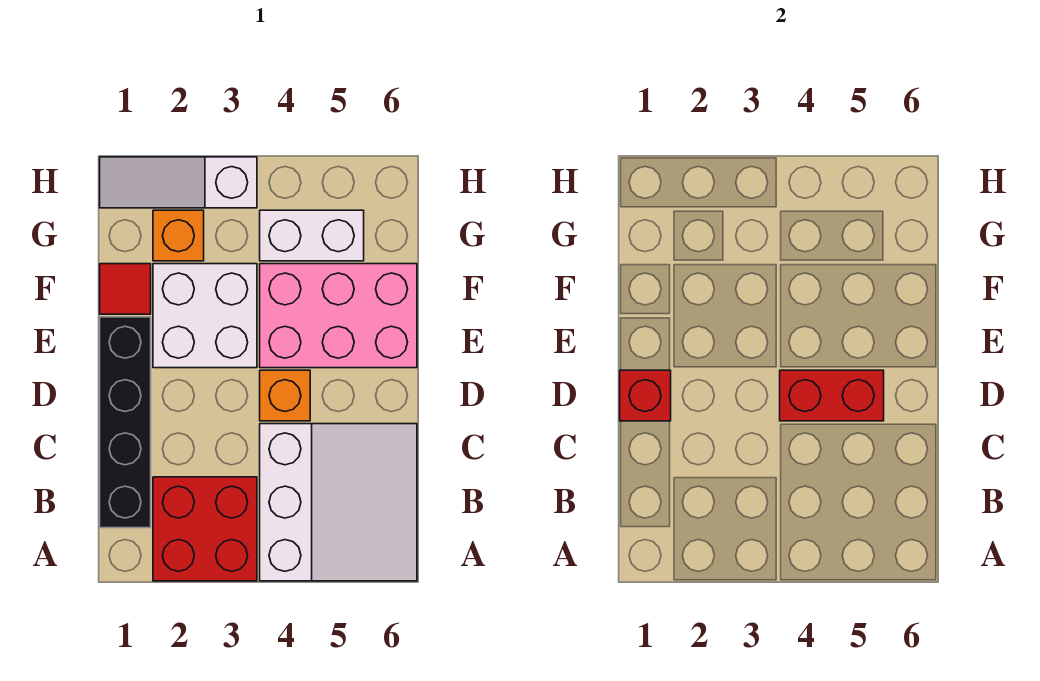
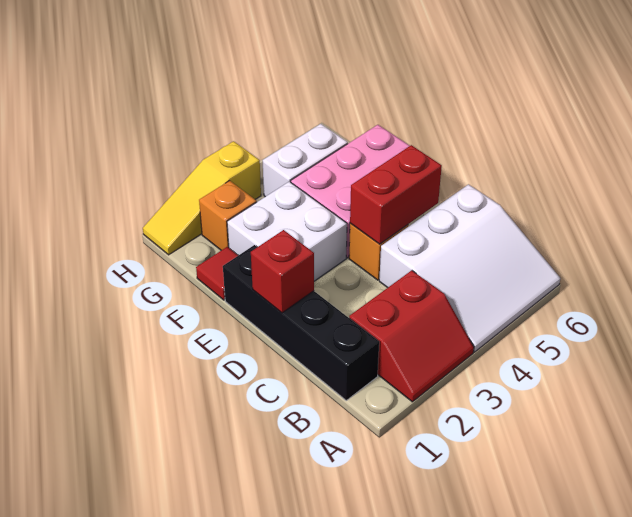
red 2x2 brick [153,477,257,581] -> red 2x2 slope [349,270,474,402]
white 3x3 slope [260,424,417,581] -> white 3x3 slope turned to [379,184,560,352]
white 1x3 slope [100,157,257,208] -> yellow 1x3 slope [143,141,261,255]

